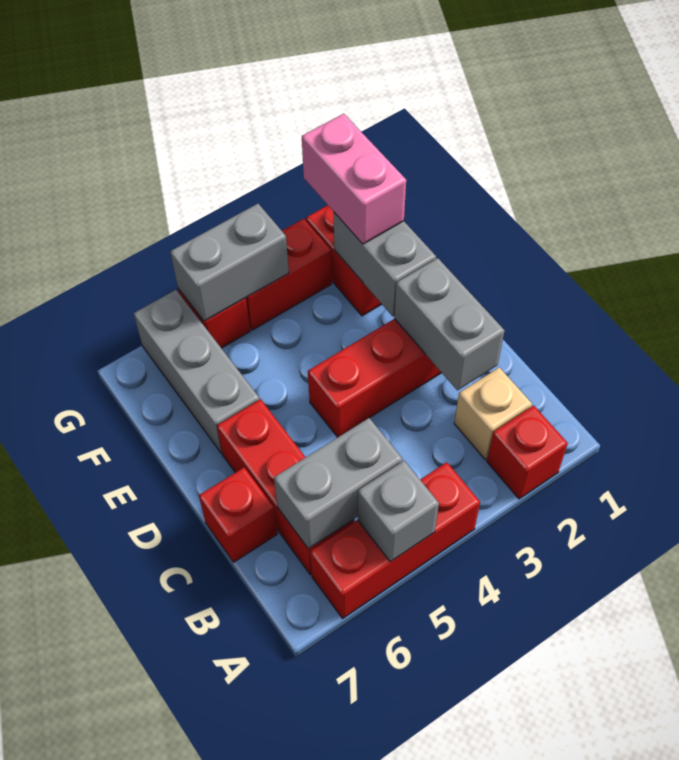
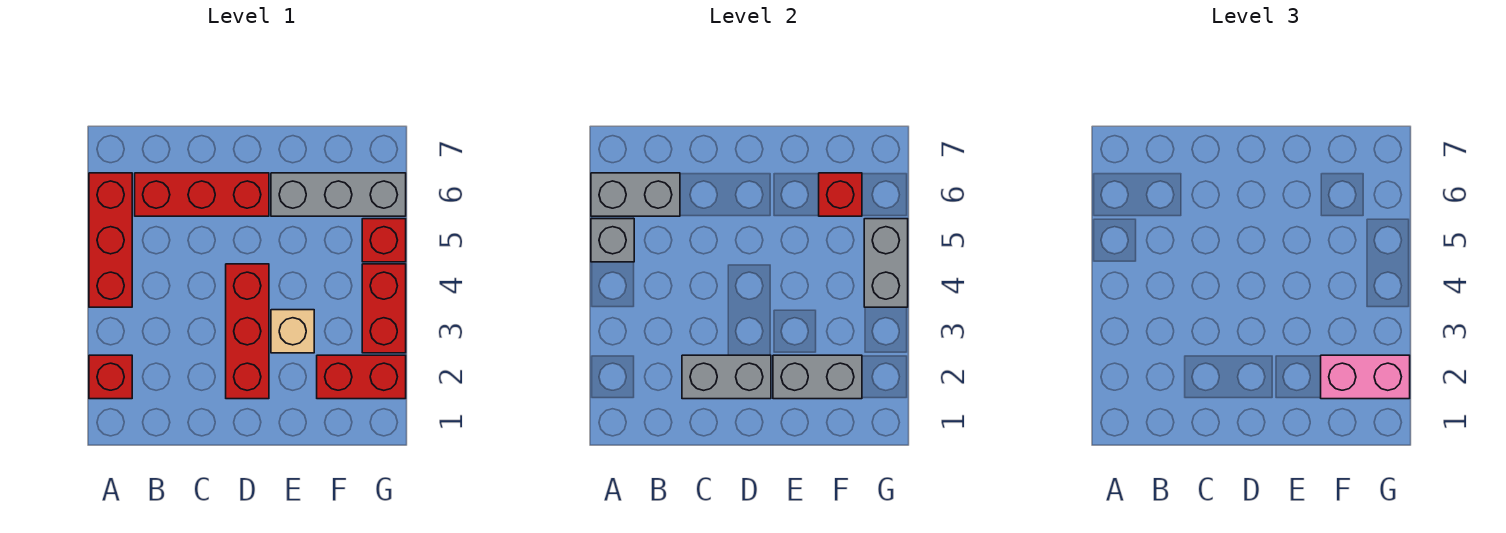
tan 1x1 brick [454,367,532,460] -> tan 1x1 brick moved to [271,310,314,353]
grey 1x2 brick [274,418,403,549] -> grey 1x2 brick turned to [591,173,680,216]
red 1x1 brick [199,468,277,562] -> red 1x1 brick moved to [819,173,862,216]

